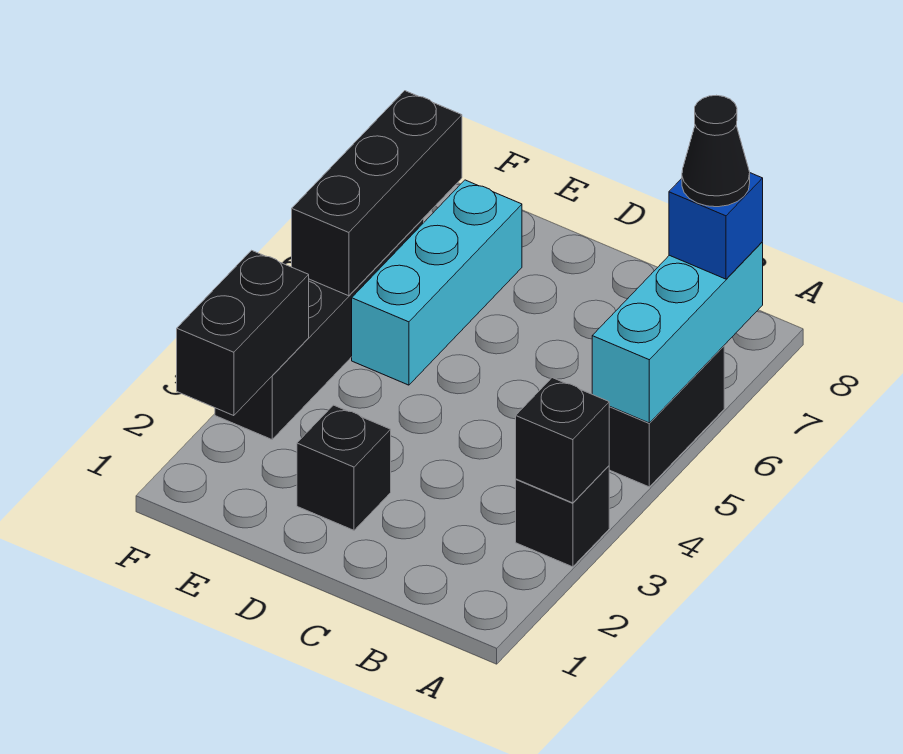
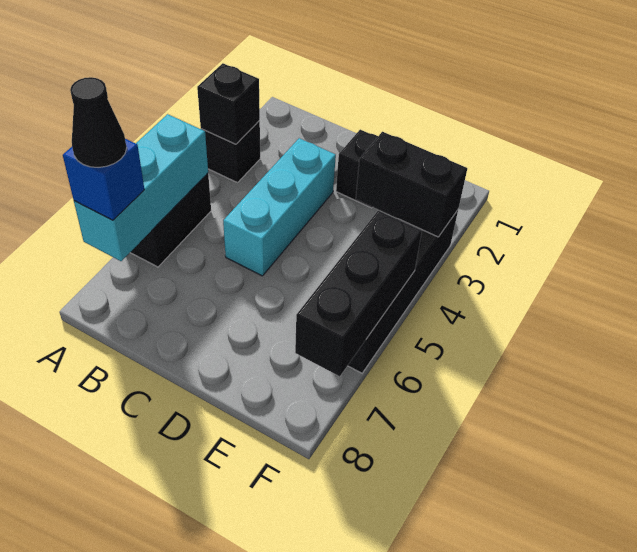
cyan 1x3 brick [352,180,522,385] -> cyan 1x3 brick moved to [223,138,336,276]
black 1x2 brick [177,250,309,416] -> black 1x2 brick turned to [356,132,467,237]

